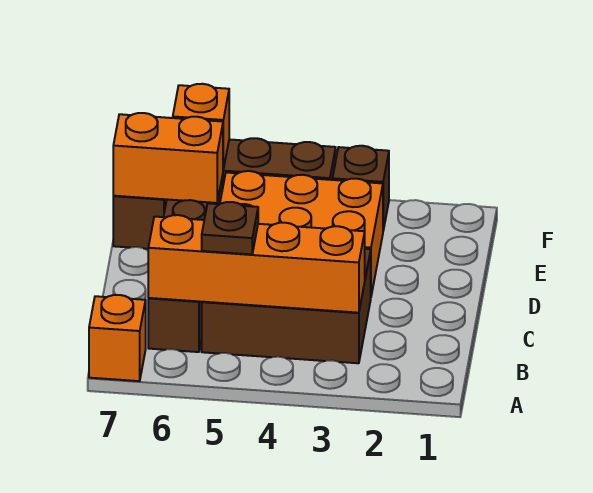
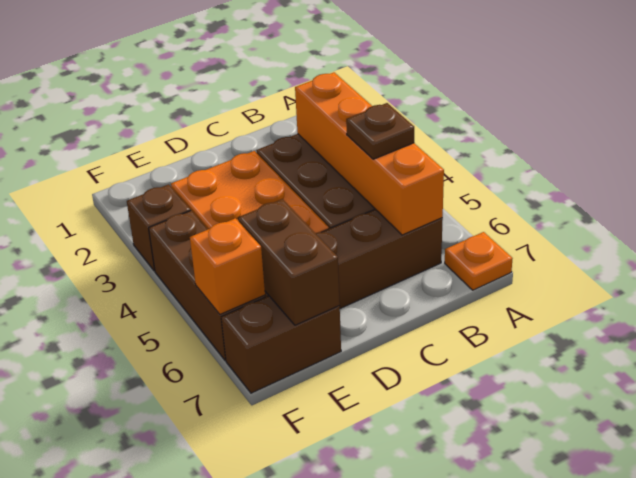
orange 1x1 brick [89,295,146,381] -> orange 1x1 plate [445,232,513,290]
orange 1x2 brick [113,113,223,203] -> brown 1x2 brick [238,199,340,325]

